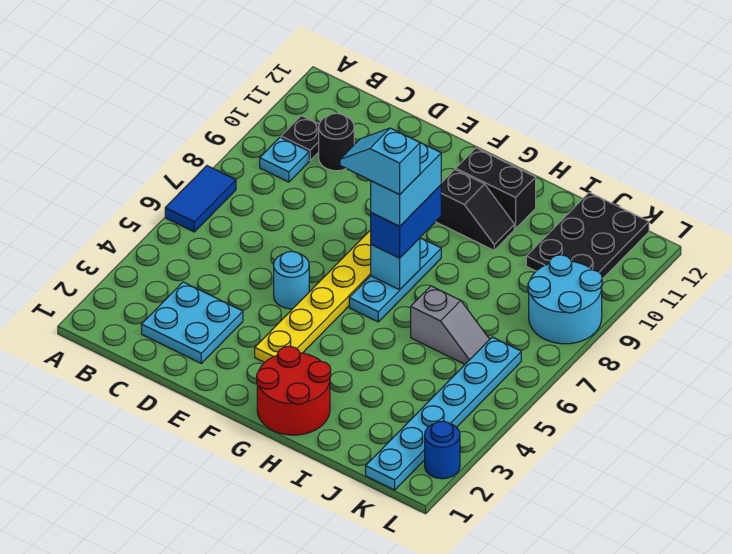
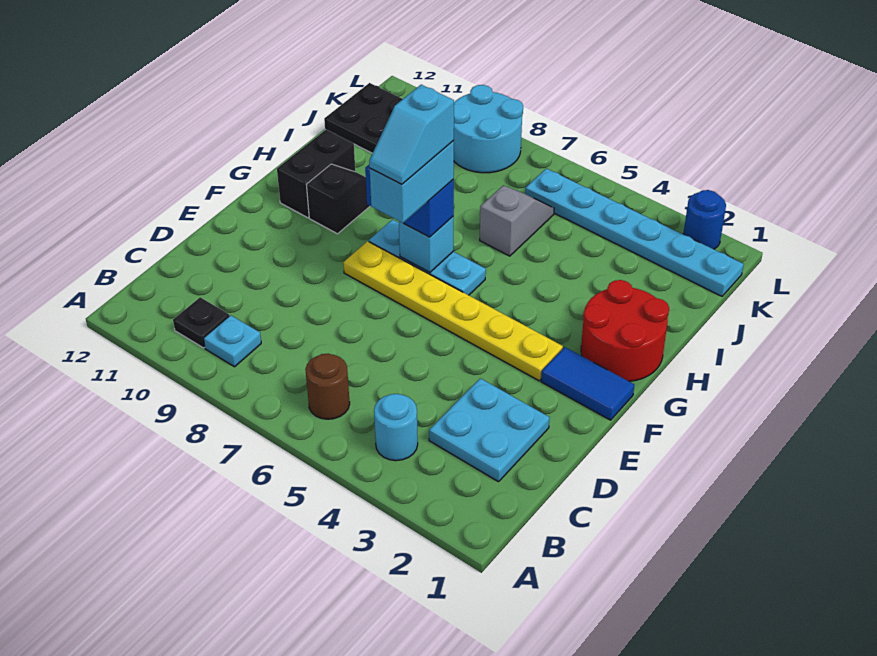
blue 1x2 tile [165,166,236,232] -> blue 1x2 tile moved to [541,347,634,420]
none -> brown 1x1 round brick [305,354,350,419]
black 1x1 round brick [319,113,354,171] -> none
cyan 1x1 round brick [274,251,309,309] -> cyan 1x1 round brick moved to [374,394,418,461]
cyan 1x2 brick [371,143,441,226] -> cyan 1x2 brick turned to [370,140,454,223]

